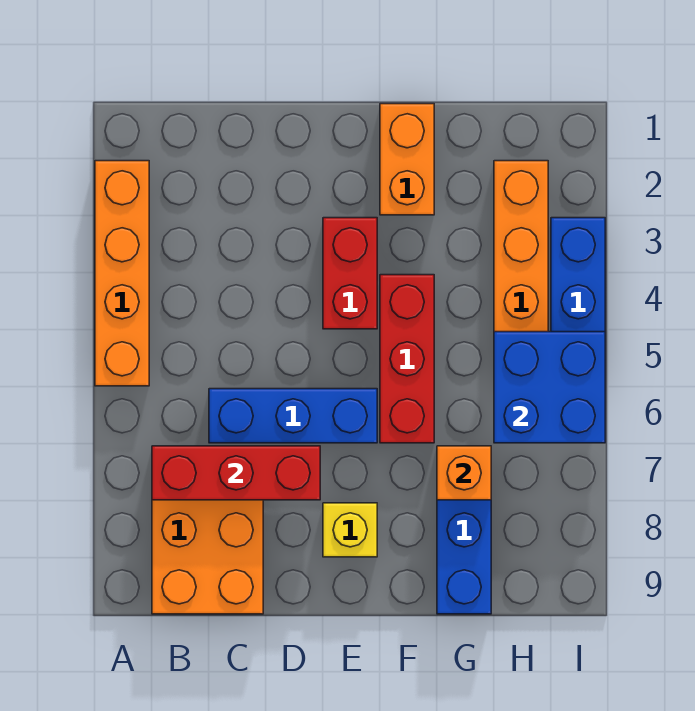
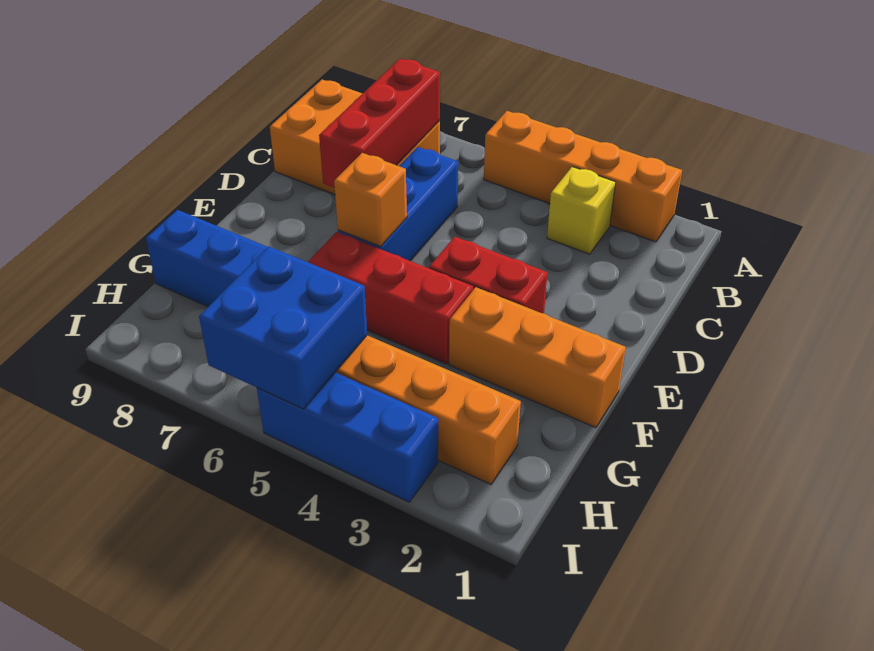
yellow 1x1 brick [323,503,377,557] -> yellow 1x1 brick moved to [547,167,616,254]
orange 1x2 brick [380,104,434,215] -> orange 1x3 brick [449,287,626,428]
orange 1x1 brick [437,446,491,500] -> orange 1x1 brick moved to [334,153,407,247]

